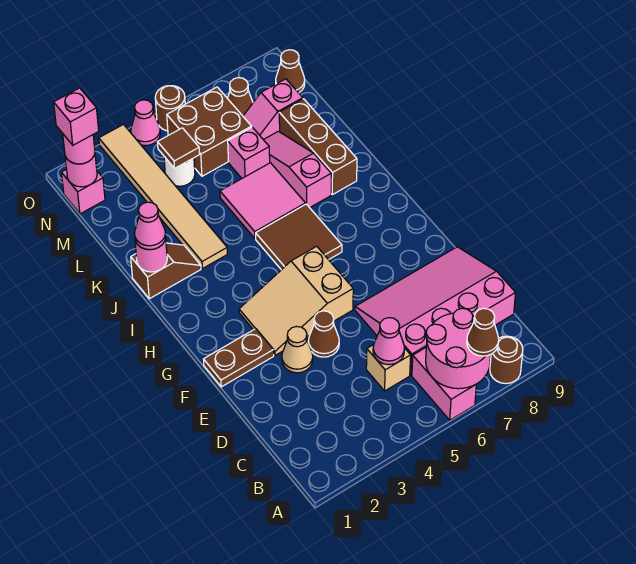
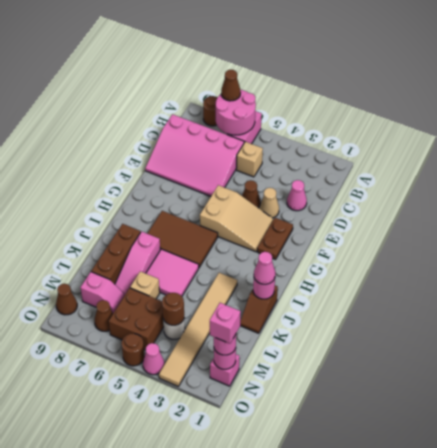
pink 1x1 cone [373,318,405,365] -> pink 1x1 cone moved to [287,180,307,211]
brown 1x2 plate [204,329,274,387] -> brown 1x2 plate turned to [257,218,293,260]
brown 2x2 tile [256,204,342,270] -> brown 2x3 tile [147,211,218,267]
brown 1x2 slope [131,243,201,299] -> brown 1x2 slope turned to [240,285,278,333]
pink 1x1 brick [228,127,270,178] -> tan 1x1 brick [130,271,160,299]
brown 1x1 tile [158,128,200,168] -> brown 1x1 round brick [162,293,184,325]

